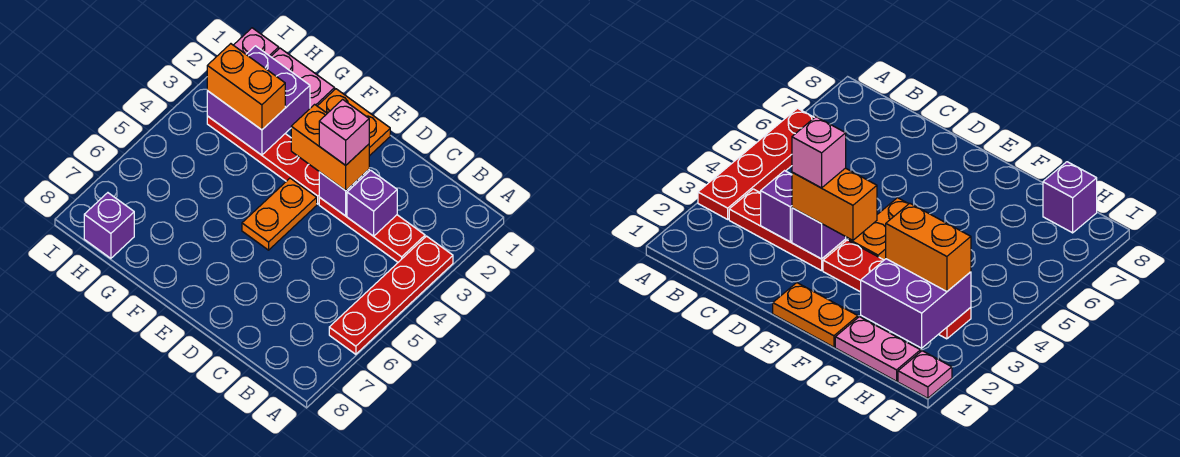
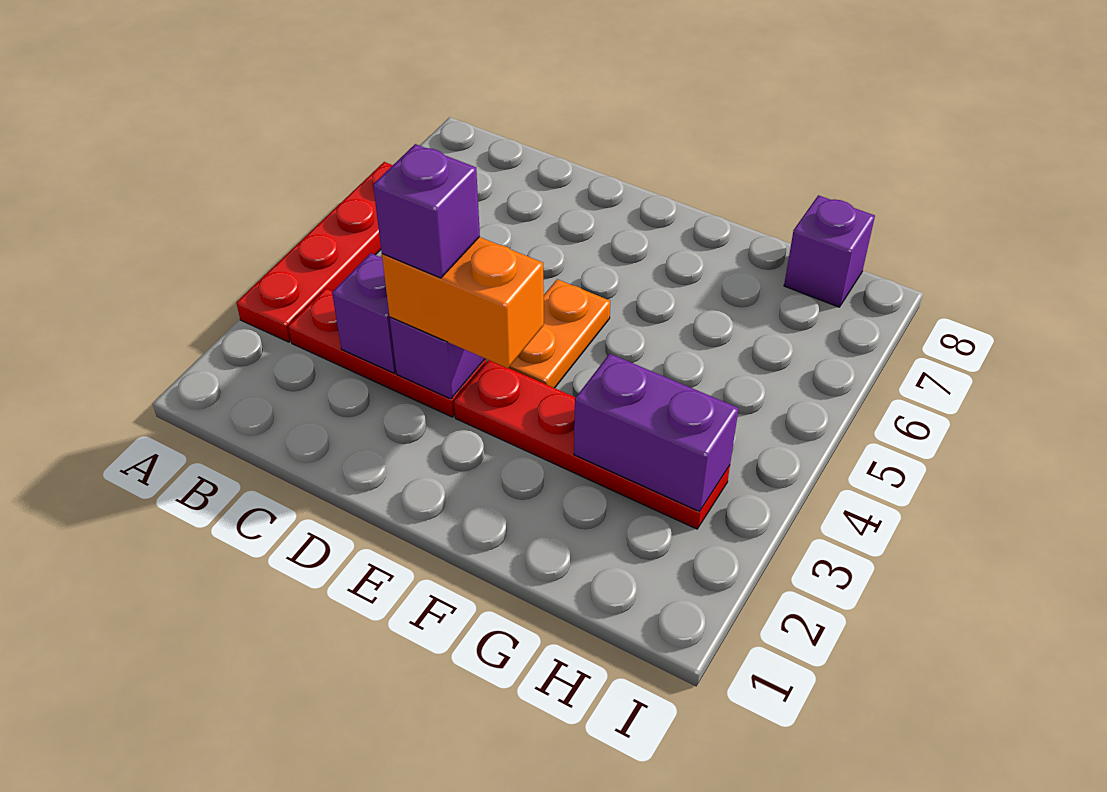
pink 1x1 brick [319,99,369,165] -> purple 1x1 brick [373,144,480,278]
orange 1x2 plate [318,89,390,156] -> none
pink 1x2 plate [271,48,335,108] -> none
purple 2x2 brick [207,46,310,155] -> purple 1x2 brick [574,354,739,512]
orange 1x2 brick [207,44,285,130] -> none
pink 1x1 plate [234,28,279,57] -> none

